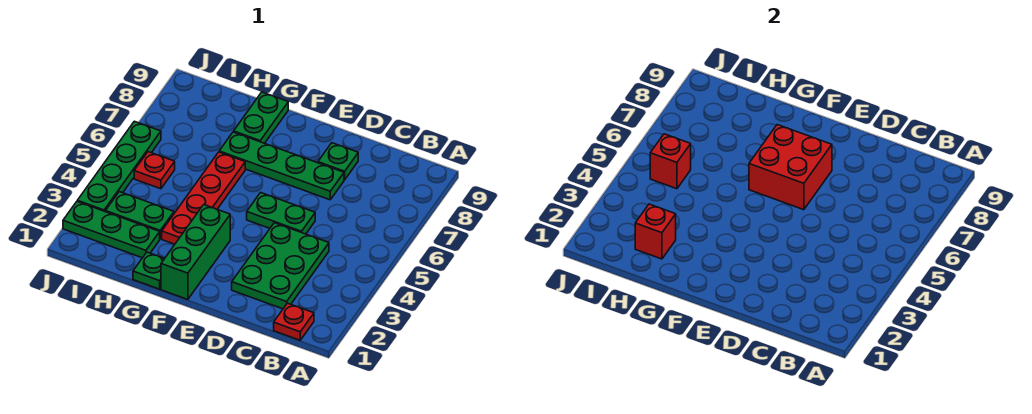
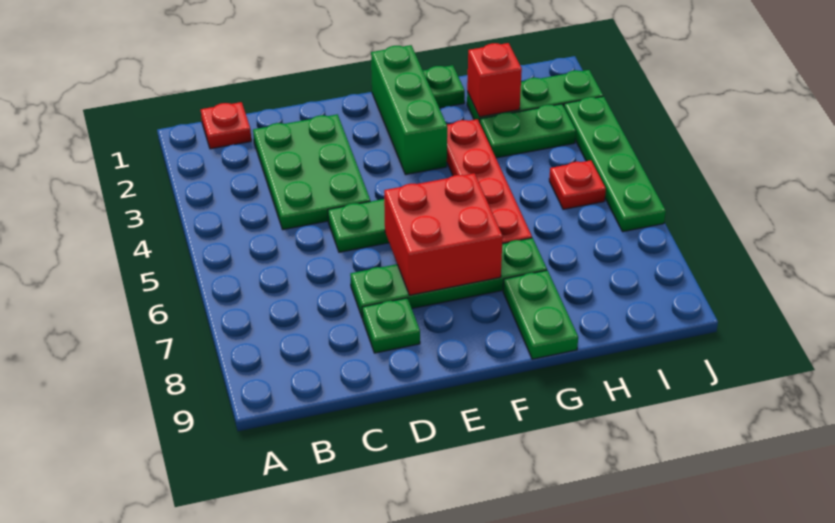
red 1x1 brick [650,134,691,189] -> none

